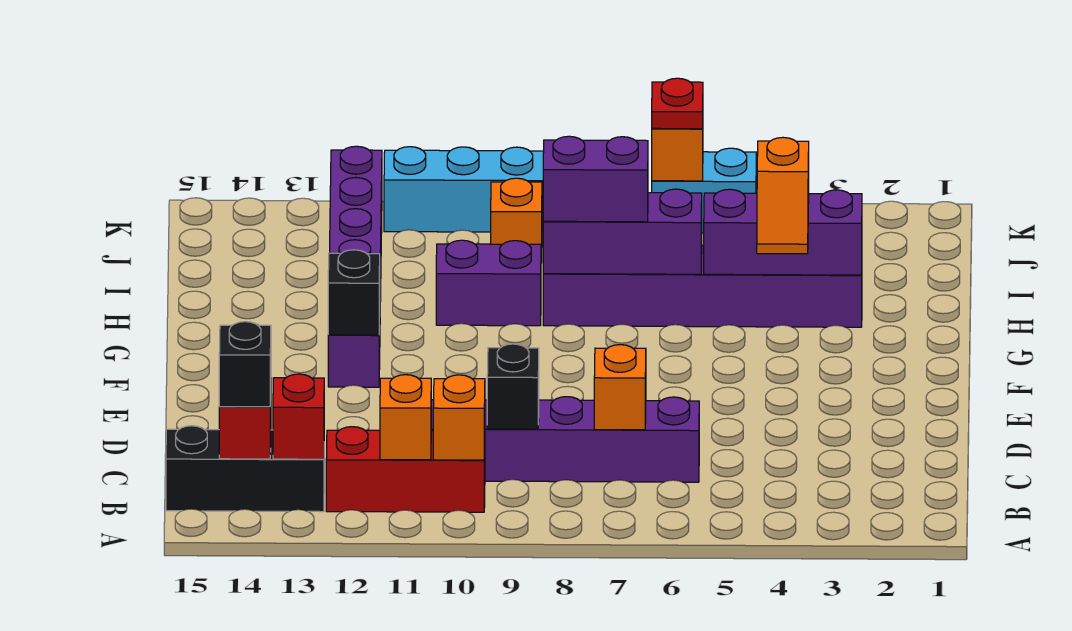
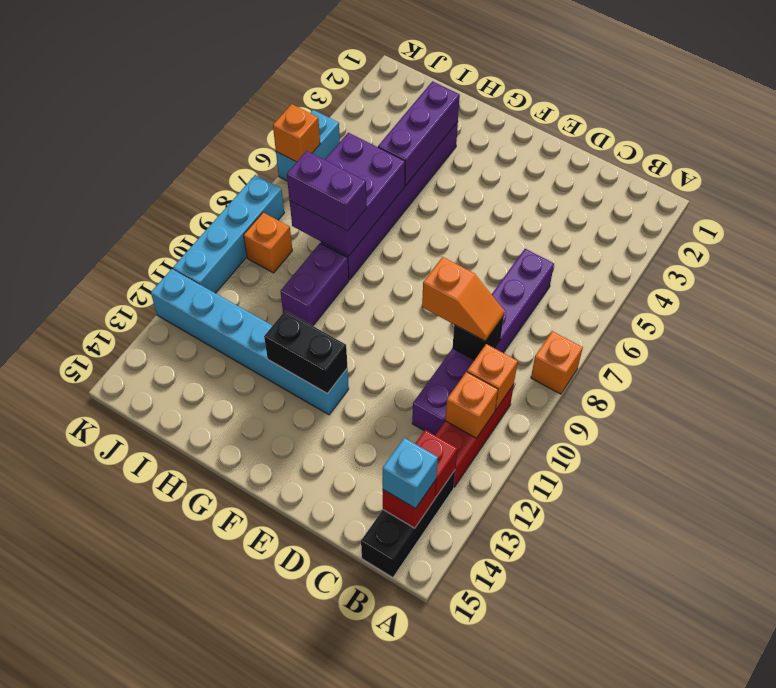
black 1x1 brick [219,322,271,407] -> cyan 1x1 brick [383,438,438,509]
orange 1x1 brick [594,345,646,430] -> orange 1x1 brick moved to [531,331,583,394]
purple 1x6 brick [328,146,382,387] -> cyan 1x6 brick [151,269,349,415]
black 1x1 brick [328,250,380,335] -> black 1x2 brick [264,311,347,393]
orange 1x2 slope [757,137,809,254] -> orange 1x2 slope moved to [422,257,504,341]
purple 1x3 brick [543,189,702,274] -> purple 2x3 brick [290,133,405,256]
purple 1x2 brick [543,136,648,222] -> purple 1x2 brick turned to [287,151,367,231]
red 1x1 plate [652,78,703,129] -> none

